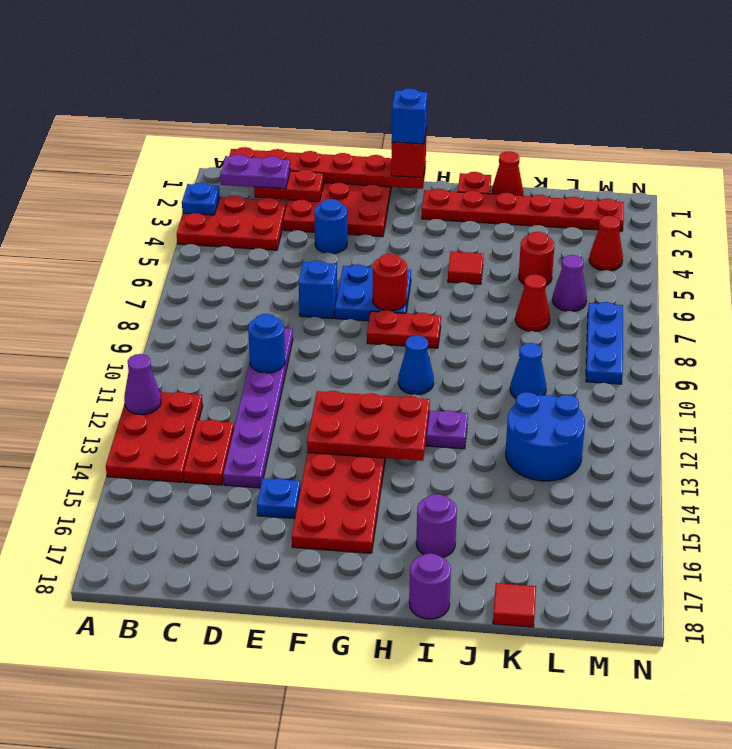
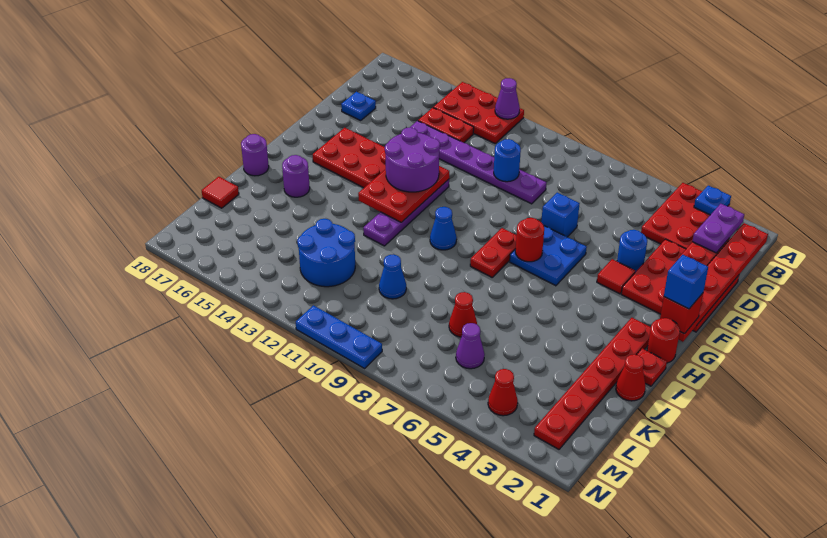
blue 1x1 plate [257,478,300,519] -> blue 1x1 plate moved to [341,92,376,121]
none -> purple 2x2 round brick [385,127,440,192]
red 1x1 tile [448,251,483,284] -> red 1x1 tile moved to [597,259,635,294]
red 1x1 round brick [519,232,554,285] -> red 1x1 round brick moved to [647,318,680,363]
blue 1x3 plate [586,302,623,384] -> blue 1x3 plate moved to [296,305,382,368]

